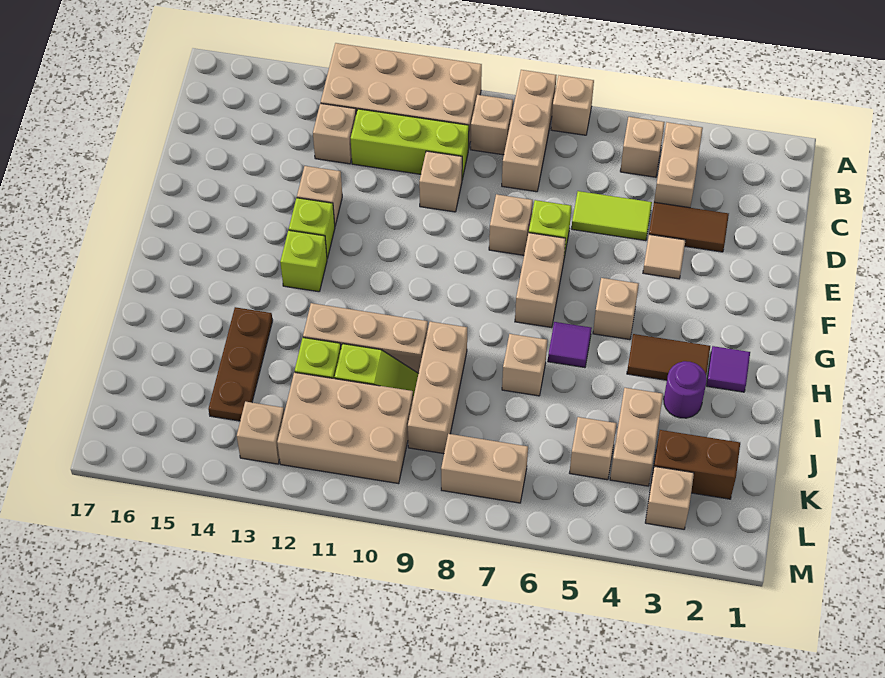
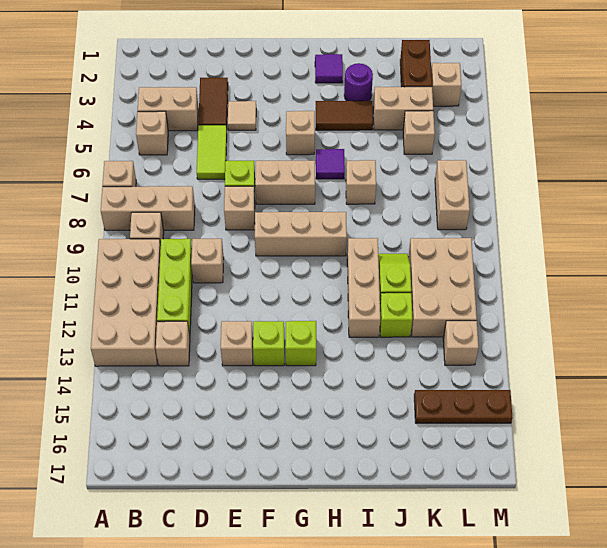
brown 1x2 tile [627,334,710,380] -> brown 1x2 tile turned to [316,101,373,130]
tan 1x3 brick [408,322,467,454] -> tan 1x3 brick moved to [255,212,347,256]
brown 1x3 plate [208,307,273,421] -> brown 1x3 plate moved to [414,390,513,423]

